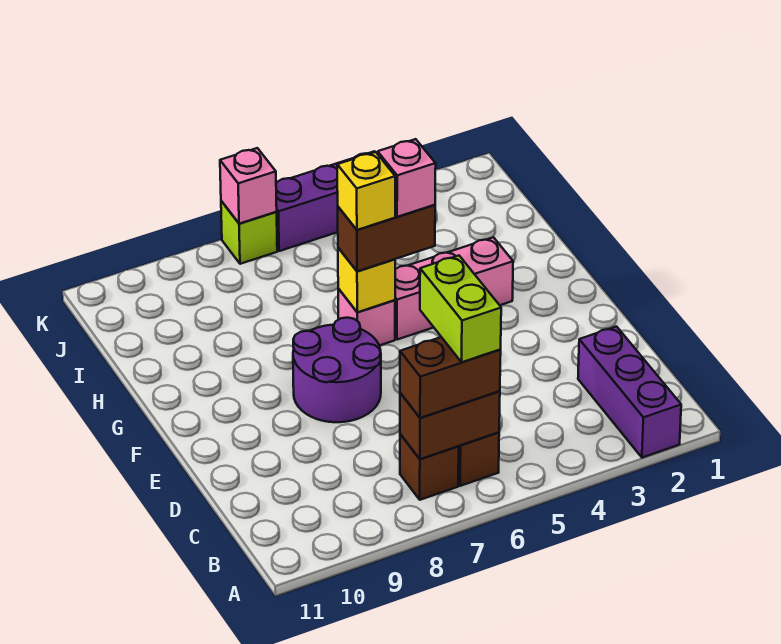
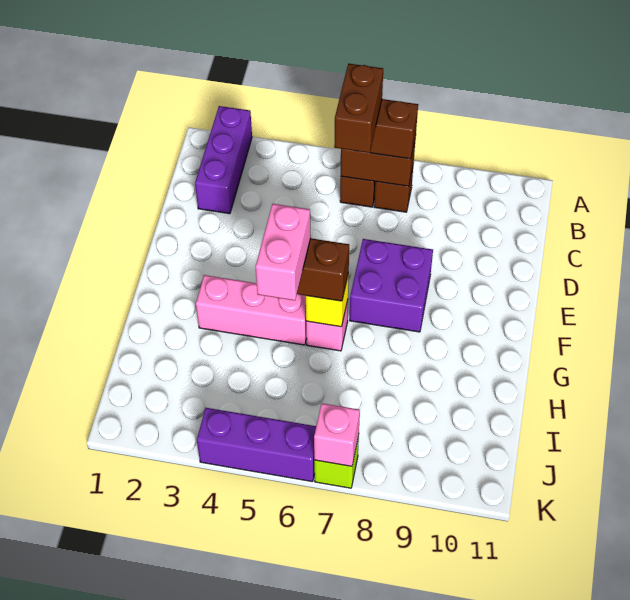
lime 1x2 brick [420,256,501,362] -> brown 1x2 brick [334,64,383,153]
purple 2x2 round brick [293,318,381,422] -> purple 2x2 brick [350,239,433,332]
pink 1x1 brick [378,139,436,217] -> pink 1x2 brick [256,204,311,300]
yellow 1x1 brick [337,152,395,230] -> none

